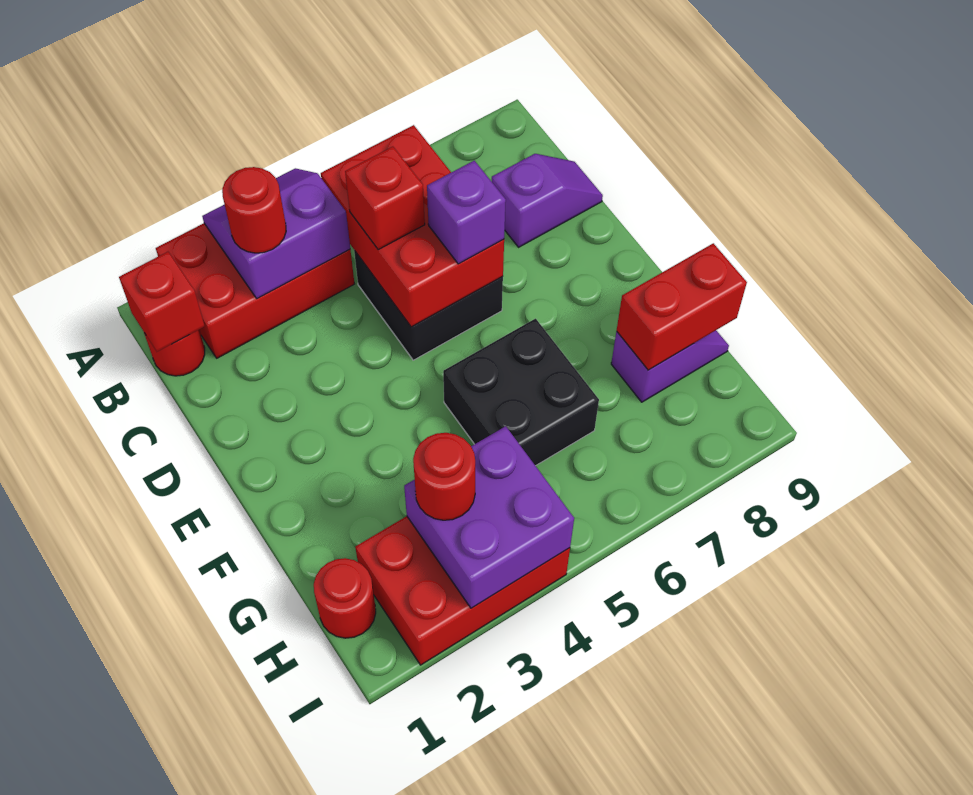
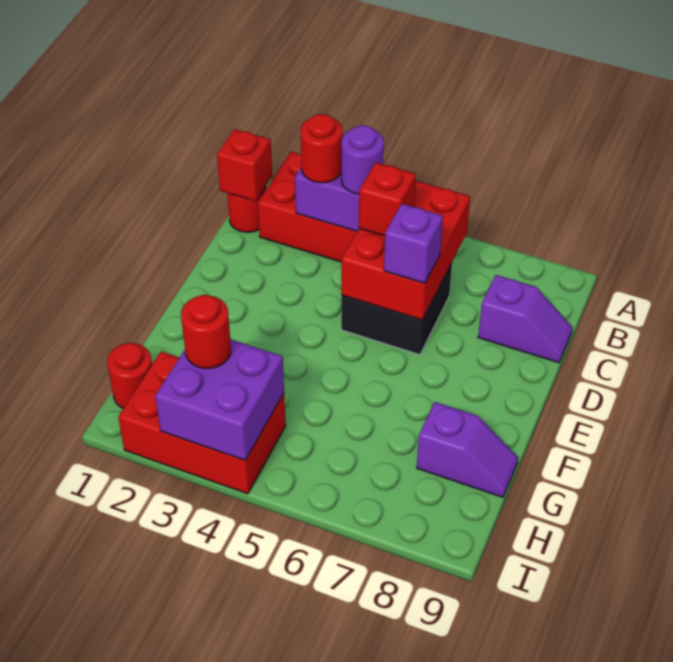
none -> purple 1x1 round brick [341,125,384,194]
black 2x2 brick [443,319,599,466] -> none
red 1x2 brick [617,243,747,370] -> none

